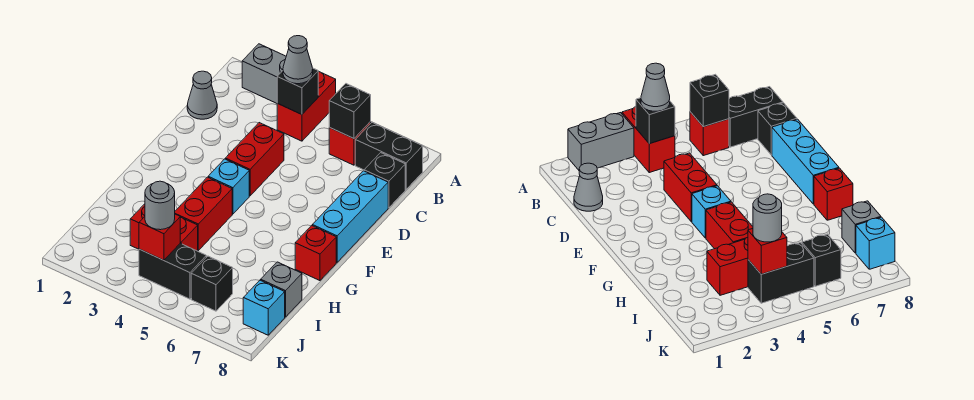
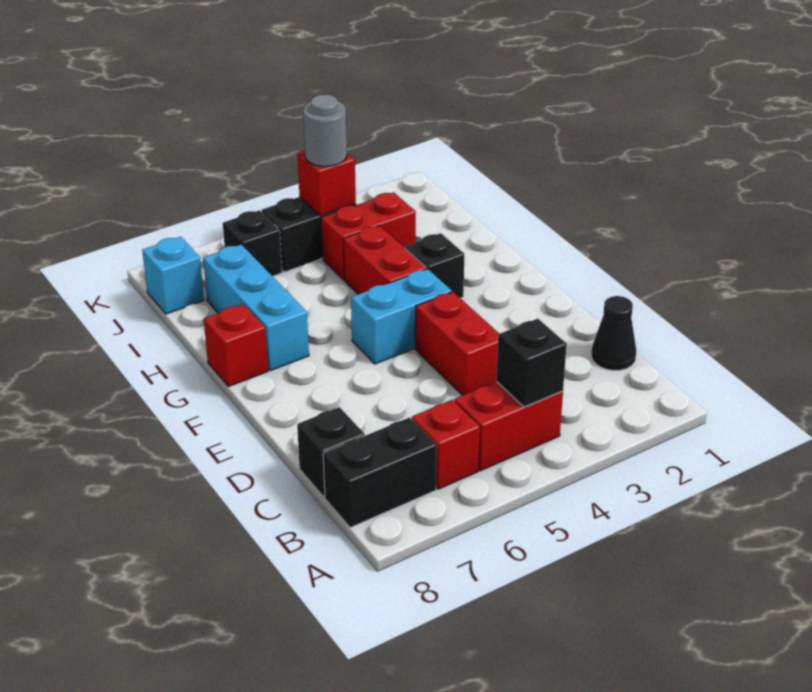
grey 1x2 brick [242,44,286,103] -> none
red 1x2 brick [277,72,336,141] -> red 1x2 brick turned to [455,382,563,471]
grey 1x1 cone [283,36,313,84] -> none
black 1x1 brick [329,84,371,139] -> black 1x1 brick moved to [405,233,464,298]
grey 1x1 cone [187,71,217,119] -> black 1x1 cone [591,296,636,371]
cyan 1x3 brick [312,171,388,262] -> cyan 1x3 brick moved to [203,245,309,371]
cyan 1x1 brick [208,159,249,214] -> cyan 1x2 brick [351,269,452,364]
grey 1x1 brick [261,262,302,317] -> none

